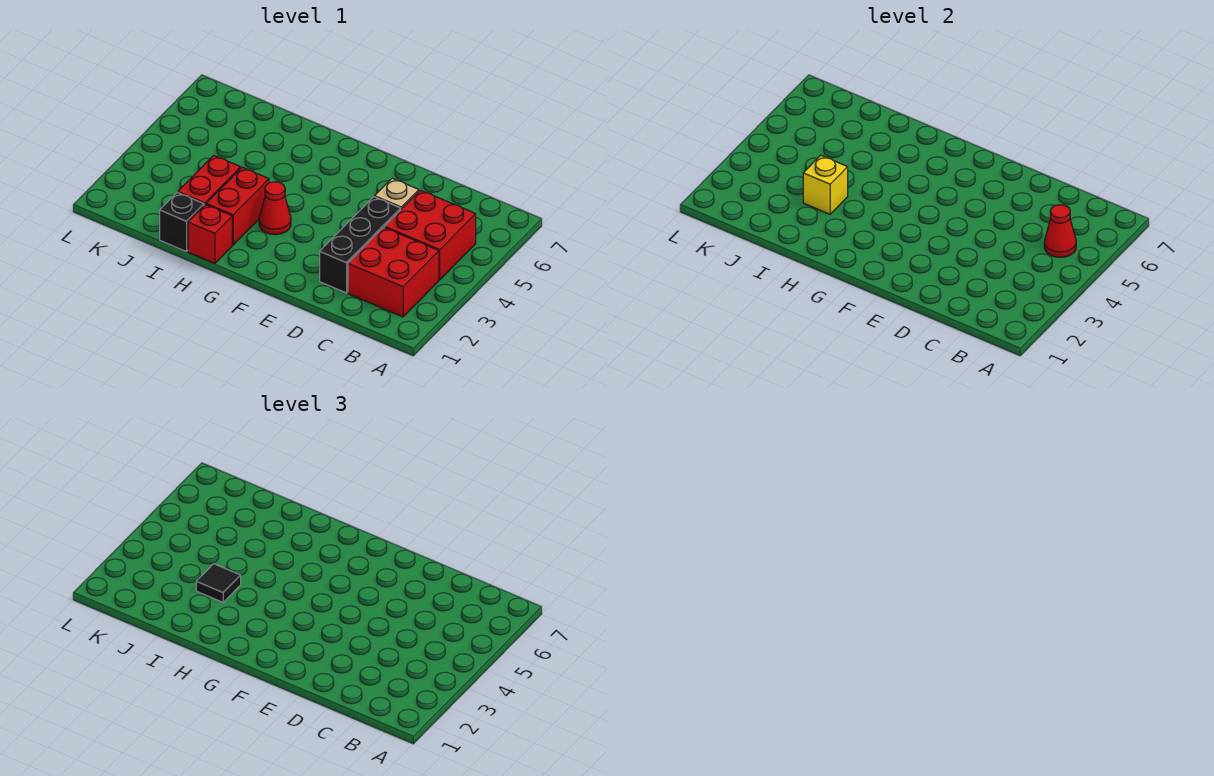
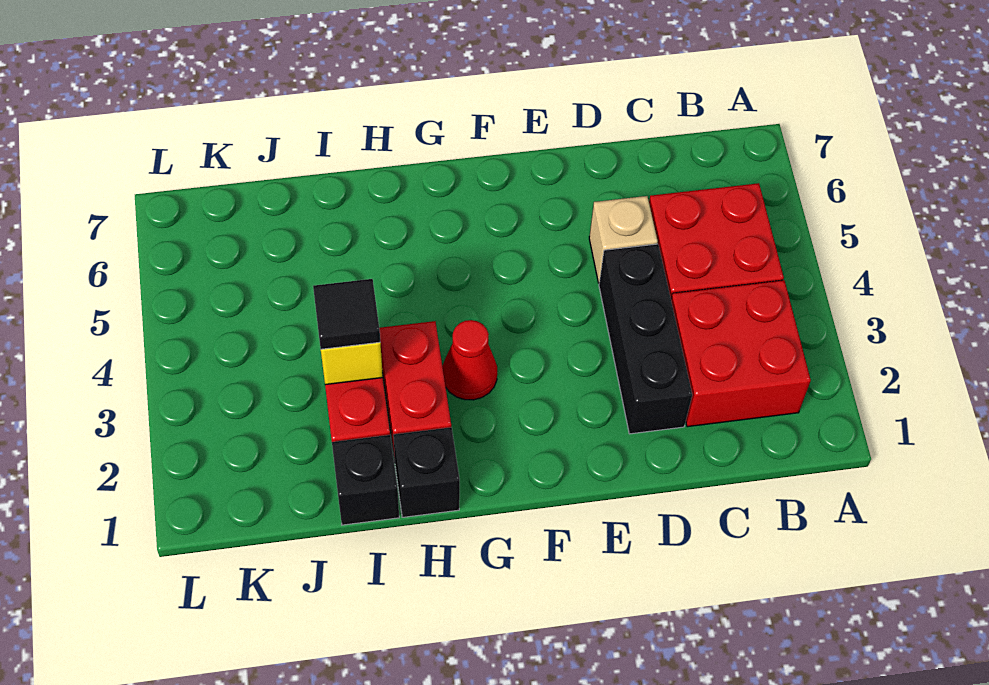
red 1x1 cone [1044,205,1076,257] -> none
red 1x1 brick [188,204,232,264] -> black 1x1 brick [393,427,460,517]

